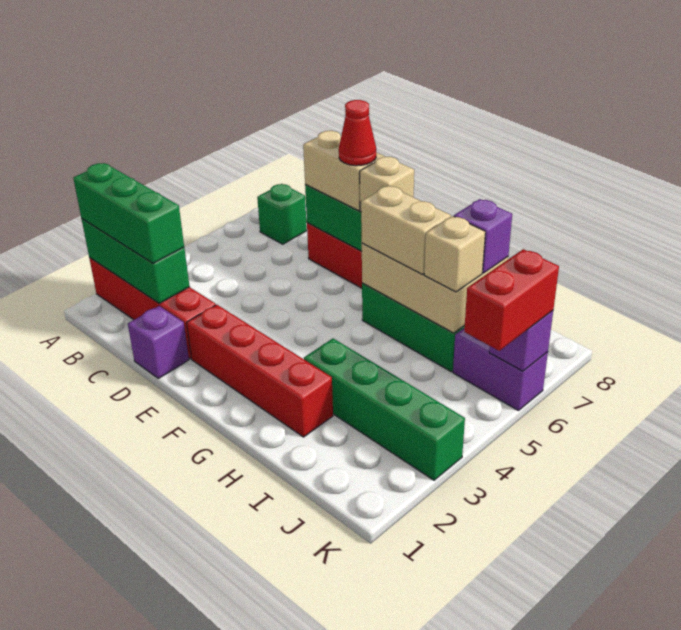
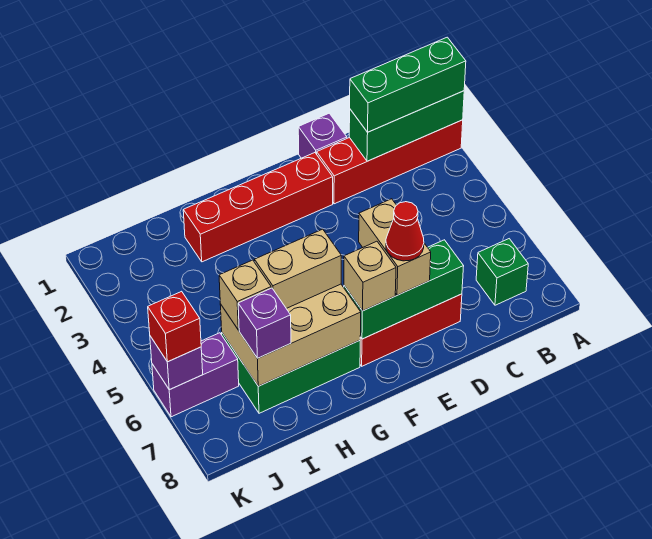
tan 1x2 brick [303,131,384,211] -> tan 1x2 brick turned to [359,199,431,295]
green 1x4 brick [304,339,465,480] -> none
red 1x2 brick [464,249,559,351] -> red 1x1 brick [148,291,201,362]

